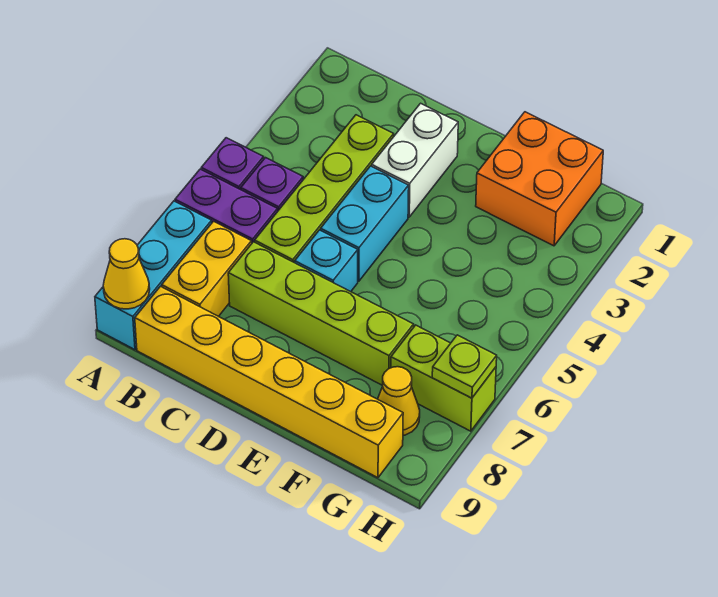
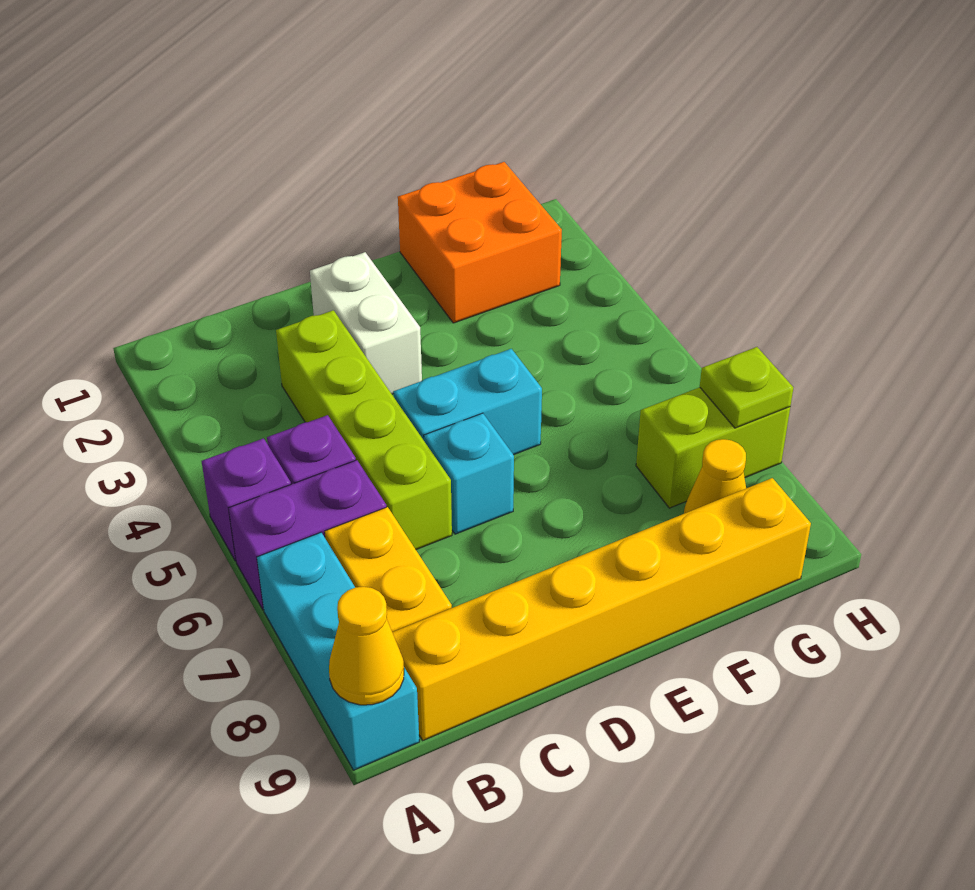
lime 1x4 brick [228,242,414,386] -> none
cyan 1x2 brick [321,166,409,281] -> cyan 1x2 brick turned to [393,349,542,455]

